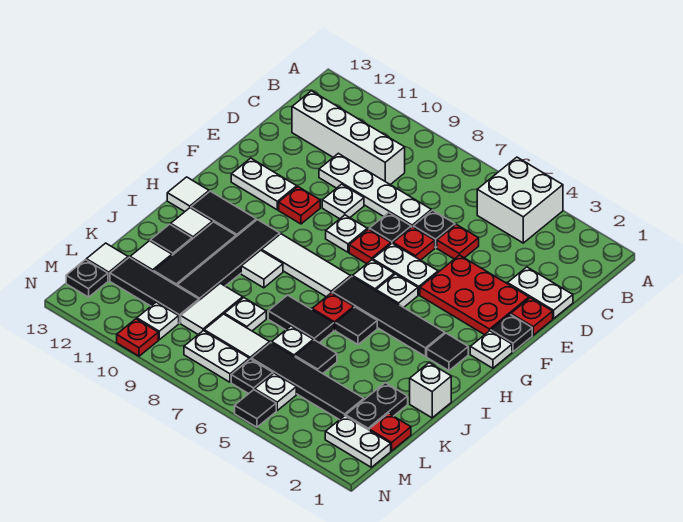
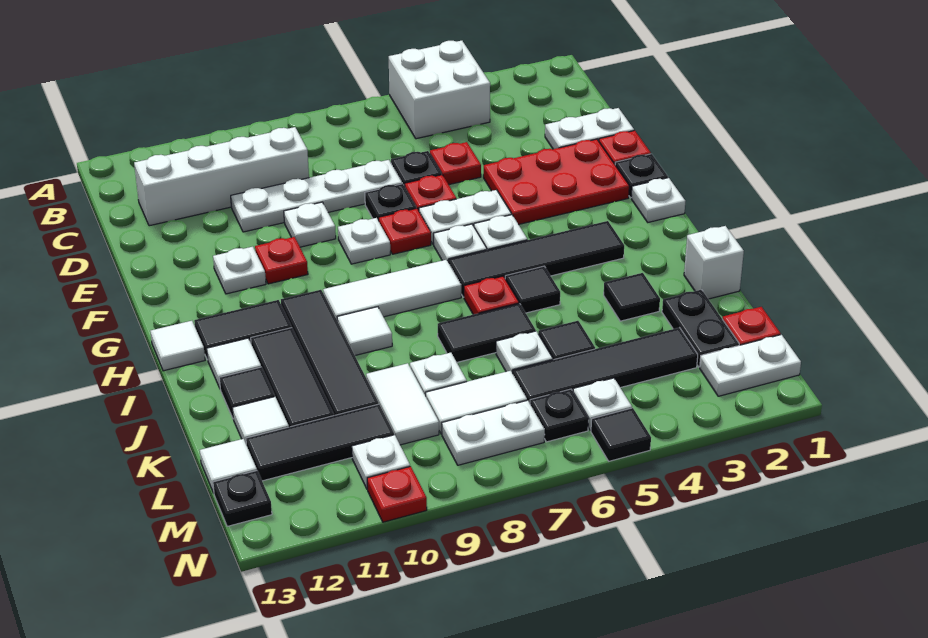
white 1x2 plate [231,158,297,210] -> white 1x1 plate [213,247,266,294]
black 1x1 tile [427,333,468,370] -> black 1x1 tile moved to [604,273,660,321]

